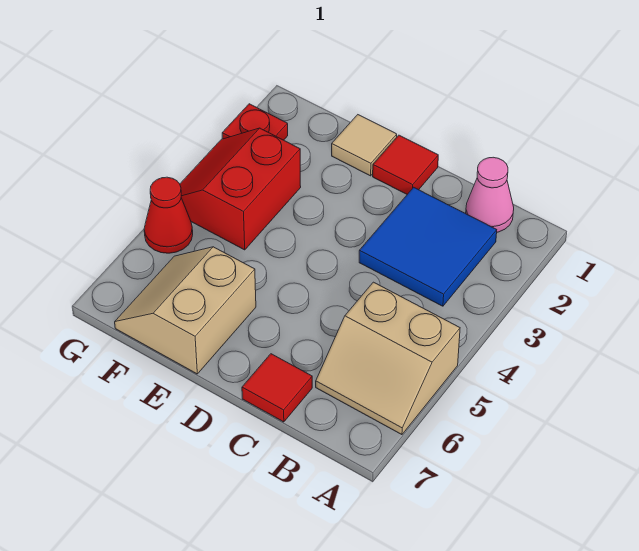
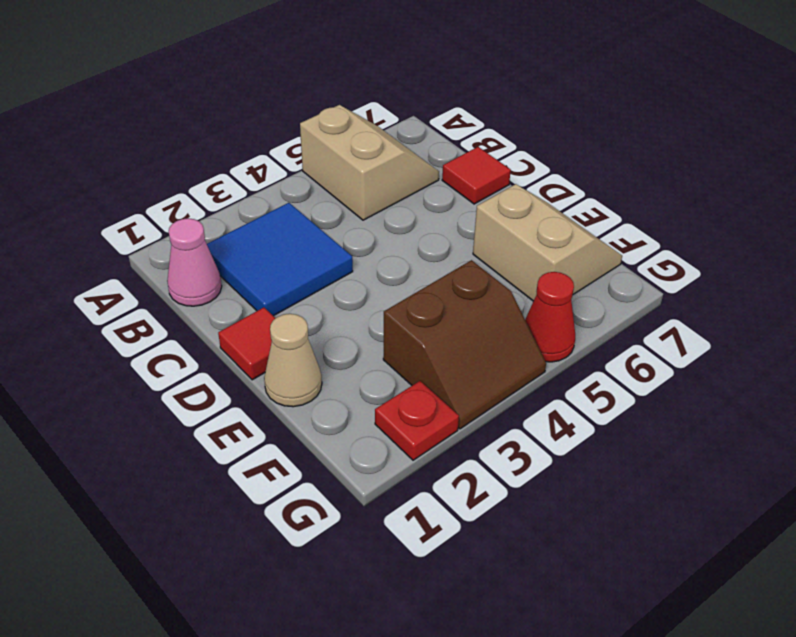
tan 1x1 tile [332,115,397,176] -> tan 1x1 cone [264,314,322,407]
tan 2x2 slope [115,247,256,374] -> tan 2x2 slope turned to [473,184,622,301]
red 2x2 slope [180,128,301,250] -> brown 2x2 slope [383,260,546,429]

